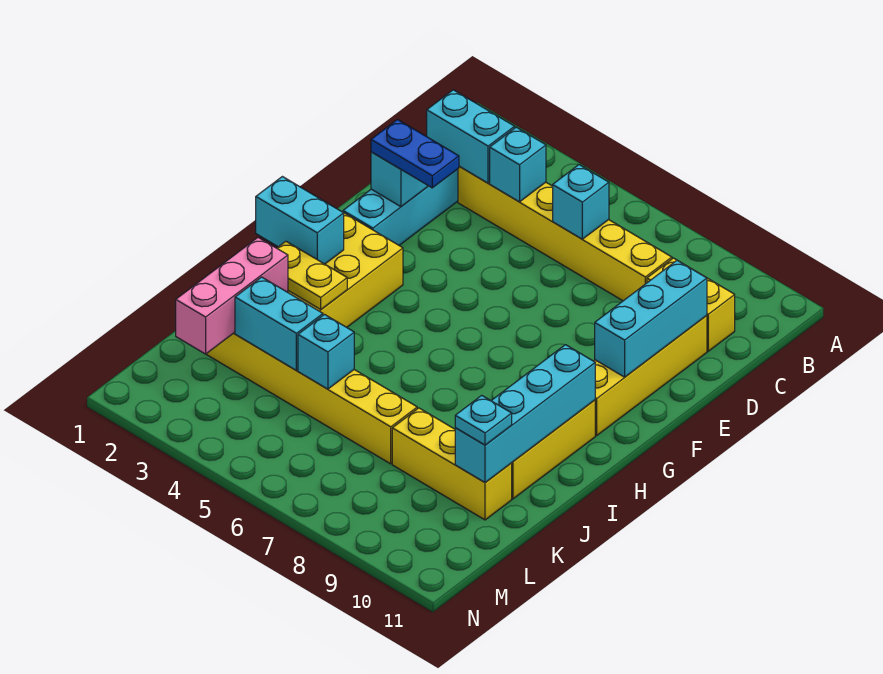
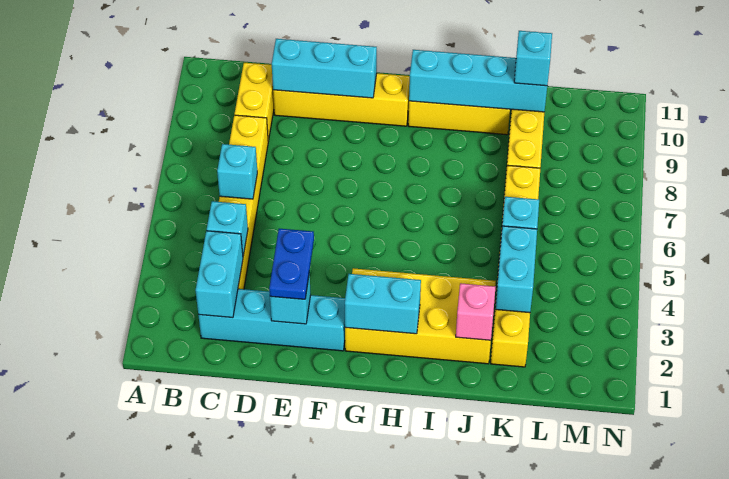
cyan 1x2 brick [256,177,344,264] -> cyan 1x2 brick turned to [345,274,421,334]
yellow 1x2 plate [277,241,347,309] -> none
pink 1x3 brick [176,238,288,354] -> pink 1x1 brick [456,283,496,340]
cyan 1x1 plate [455,395,512,445] -> cyan 1x1 brick [514,31,552,86]

